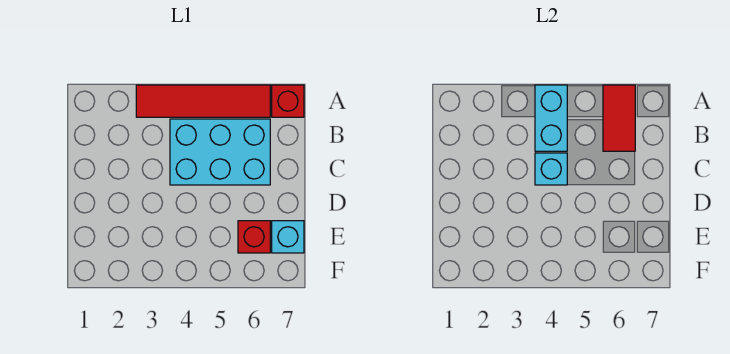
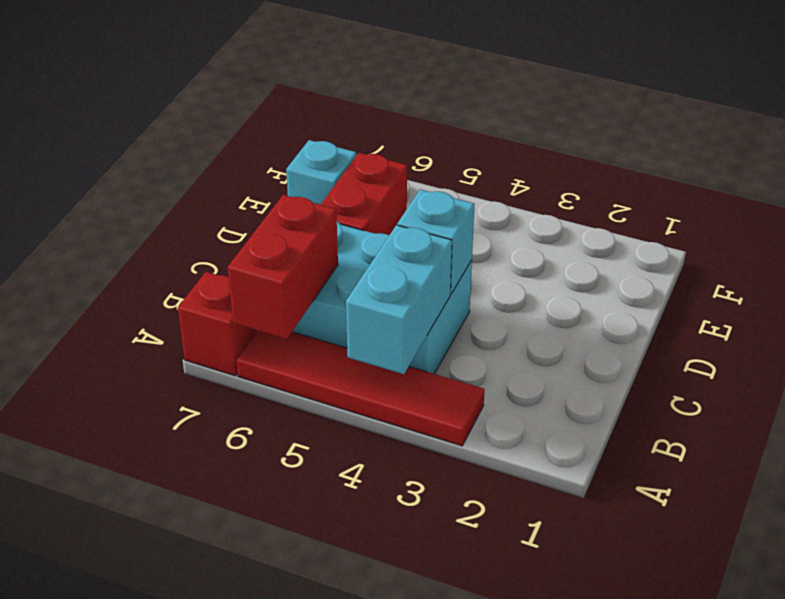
red 1x2 tile [603,85,635,151] -> red 1x2 brick [228,195,338,339]
red 1x1 brick [238,221,270,253] -> red 1x2 brick [321,153,407,235]

